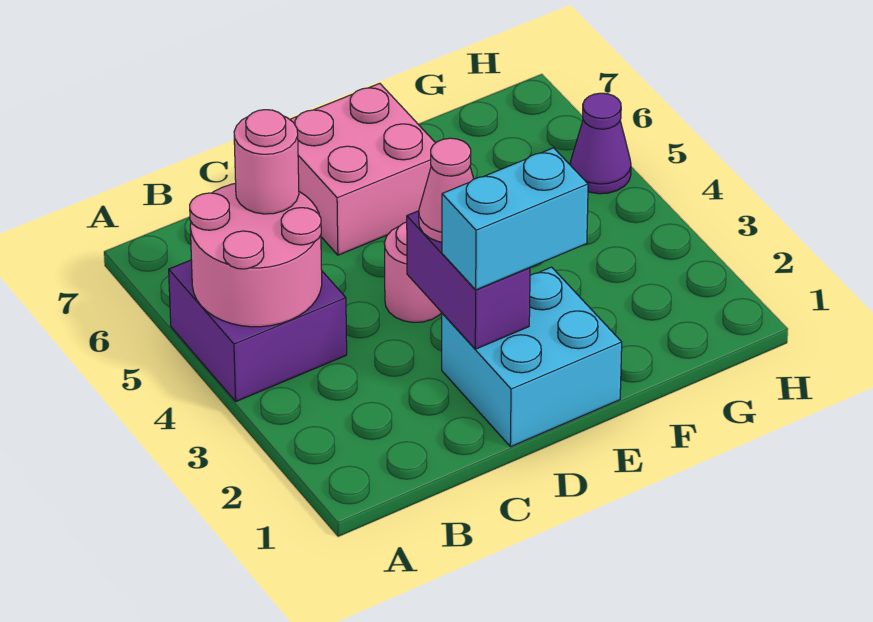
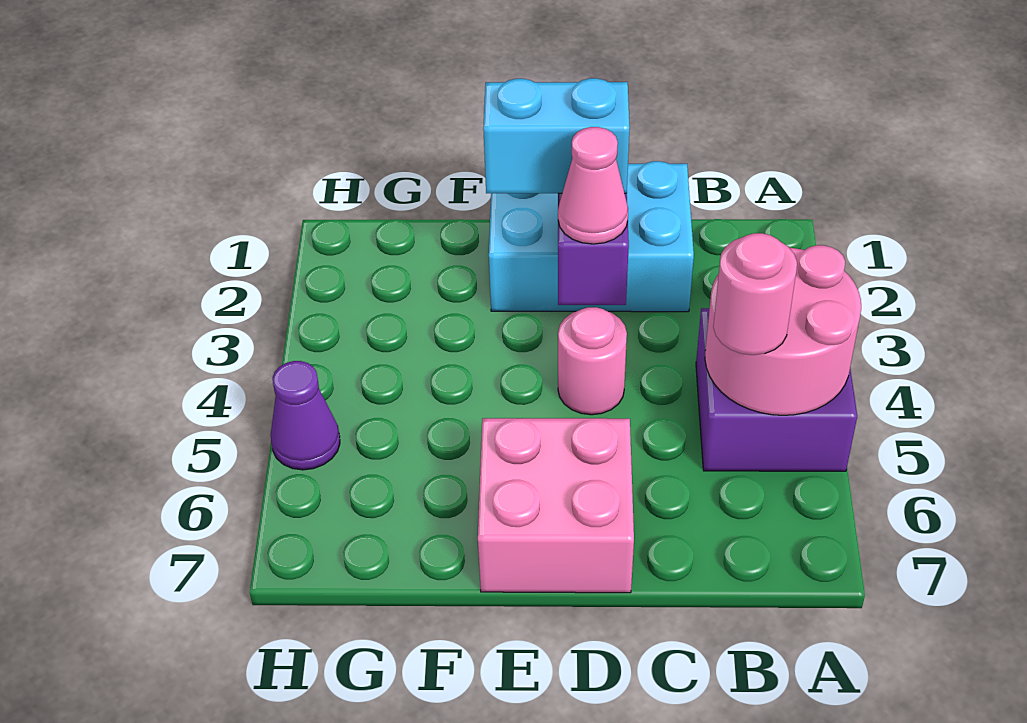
cyan 2x2 brick [442,267,622,447] -> cyan 2x3 brick [489,161,694,312]

